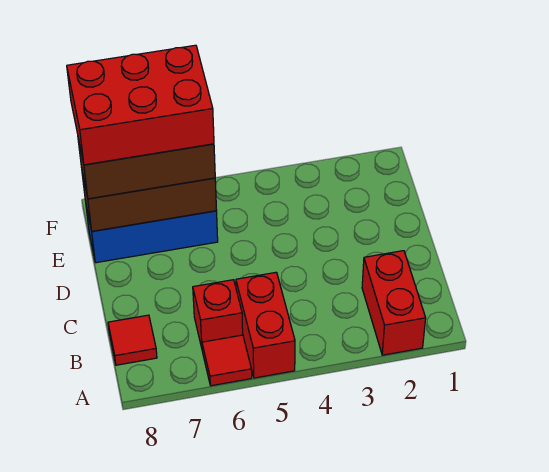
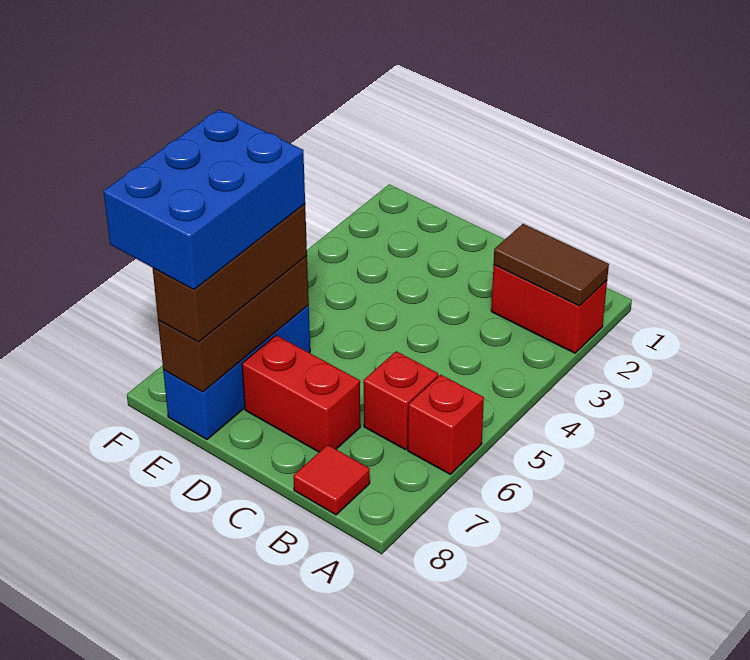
none -> brown 1x2 tile [494,224,609,306]
red 1x2 brick [236,272,295,378] -> red 1x2 brick moved to [242,335,360,452]
red 1x1 tile [202,335,252,386] -> red 1x1 brick [408,375,484,474]
red 2x3 brick [67,45,214,165] -> blue 2x3 brick [103,110,305,290]

